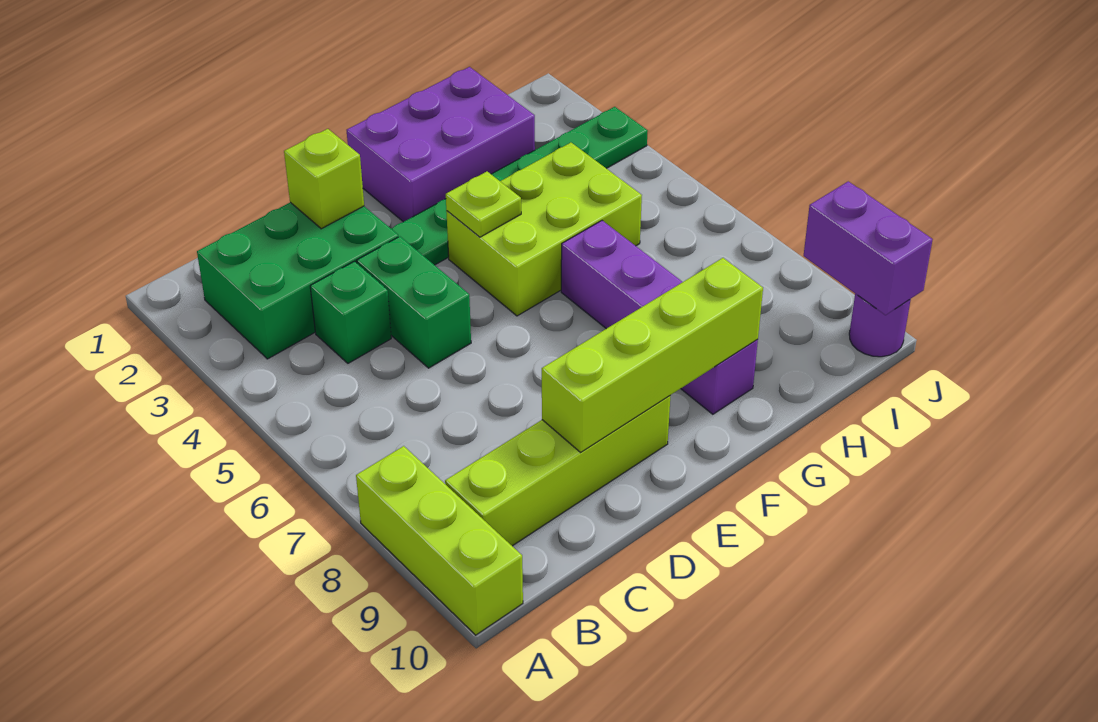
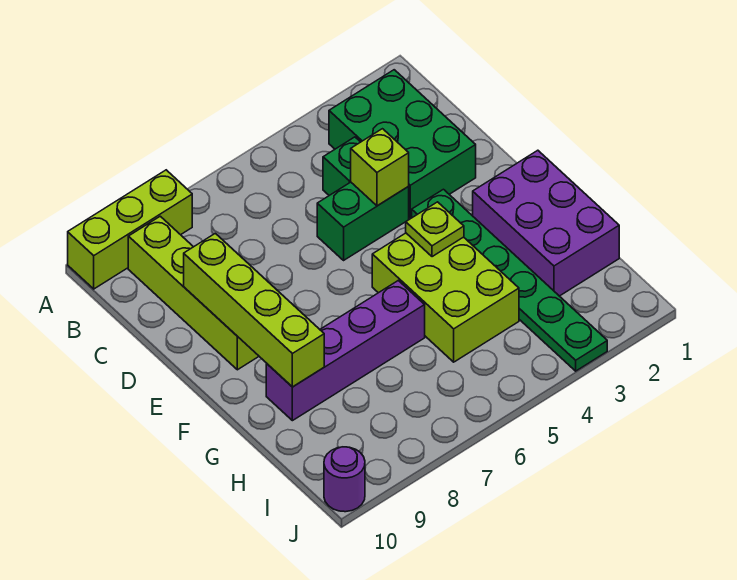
lime 1x1 brick [284,129,364,229] -> lime 1x1 brick moved to [351,129,409,206]
purple 1x2 brick [804,181,933,315] -> none

